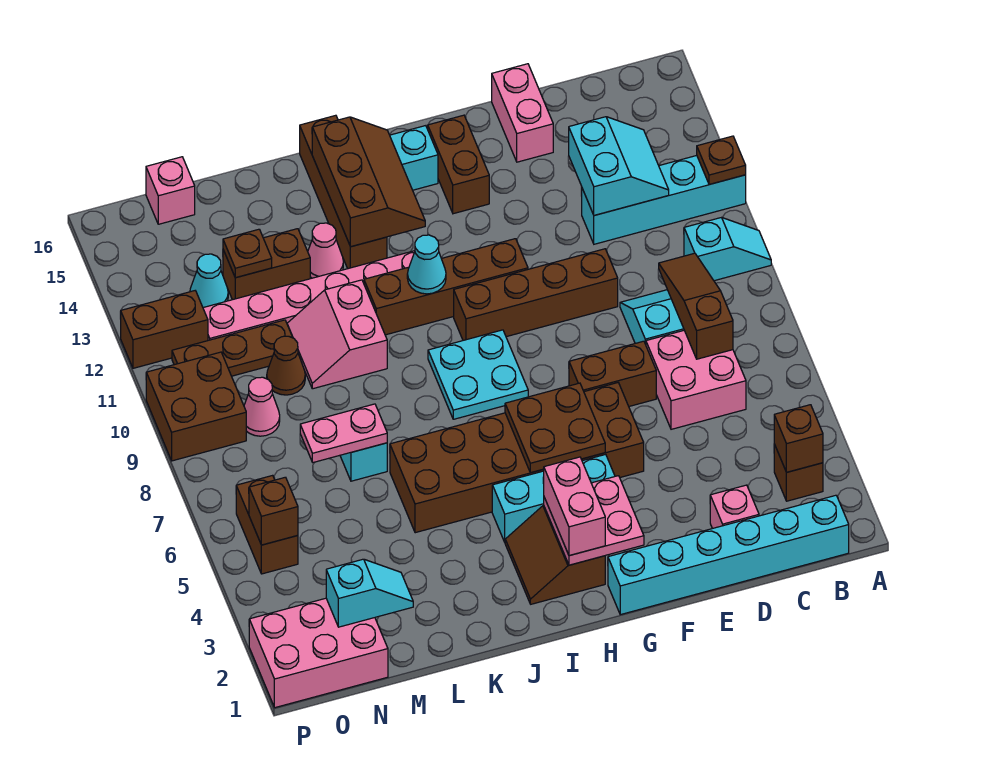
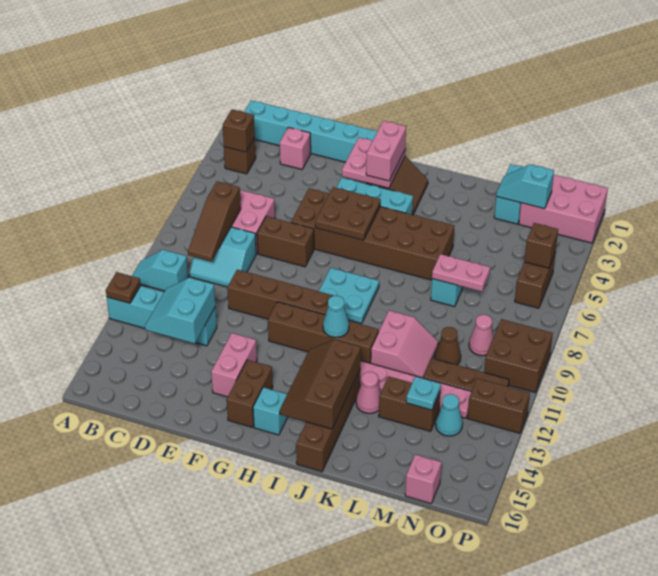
pink 1x2 brick [492,64,553,162] -> pink 1x2 brick moved to [211,333,257,397]
none -> cyan 1x2 brick [494,164,523,224]
brown 1x1 plate [223,229,272,278] -> cyan 1x1 plate [406,376,441,410]

